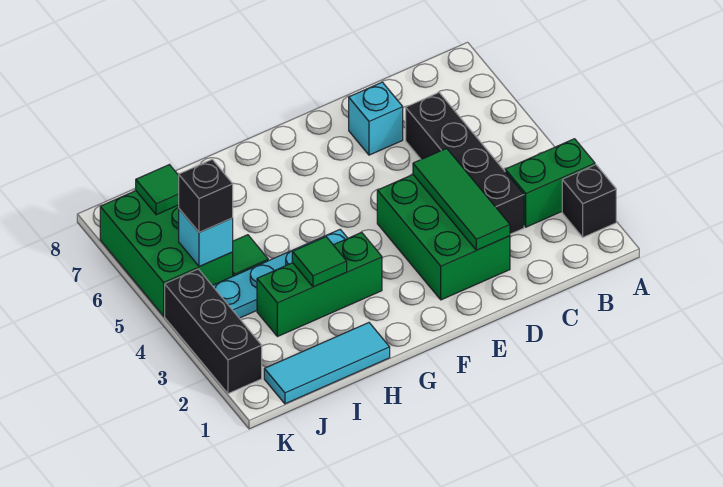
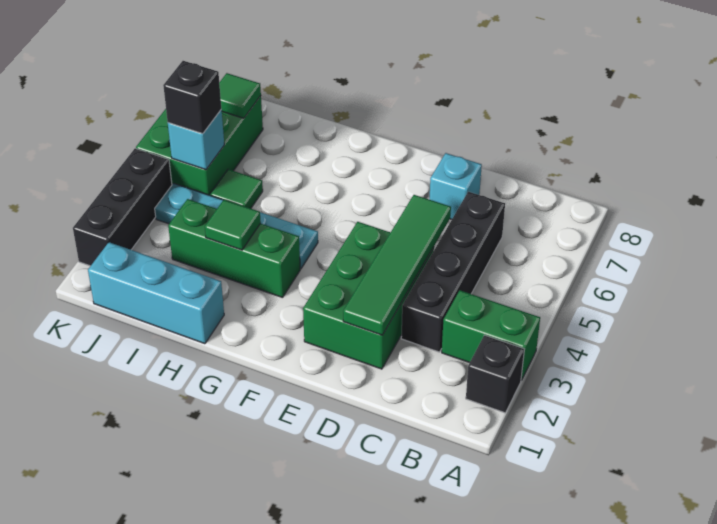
green 1x3 tile [413,148,510,250] -> green 1x4 tile [343,195,451,335]
cyan 1x3 tile [264,323,390,404] -> cyan 1x3 brick [88,242,224,344]

